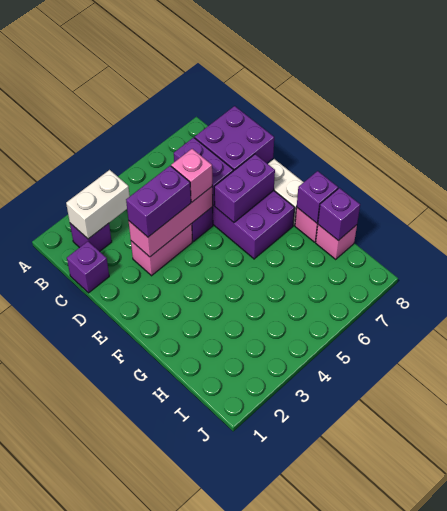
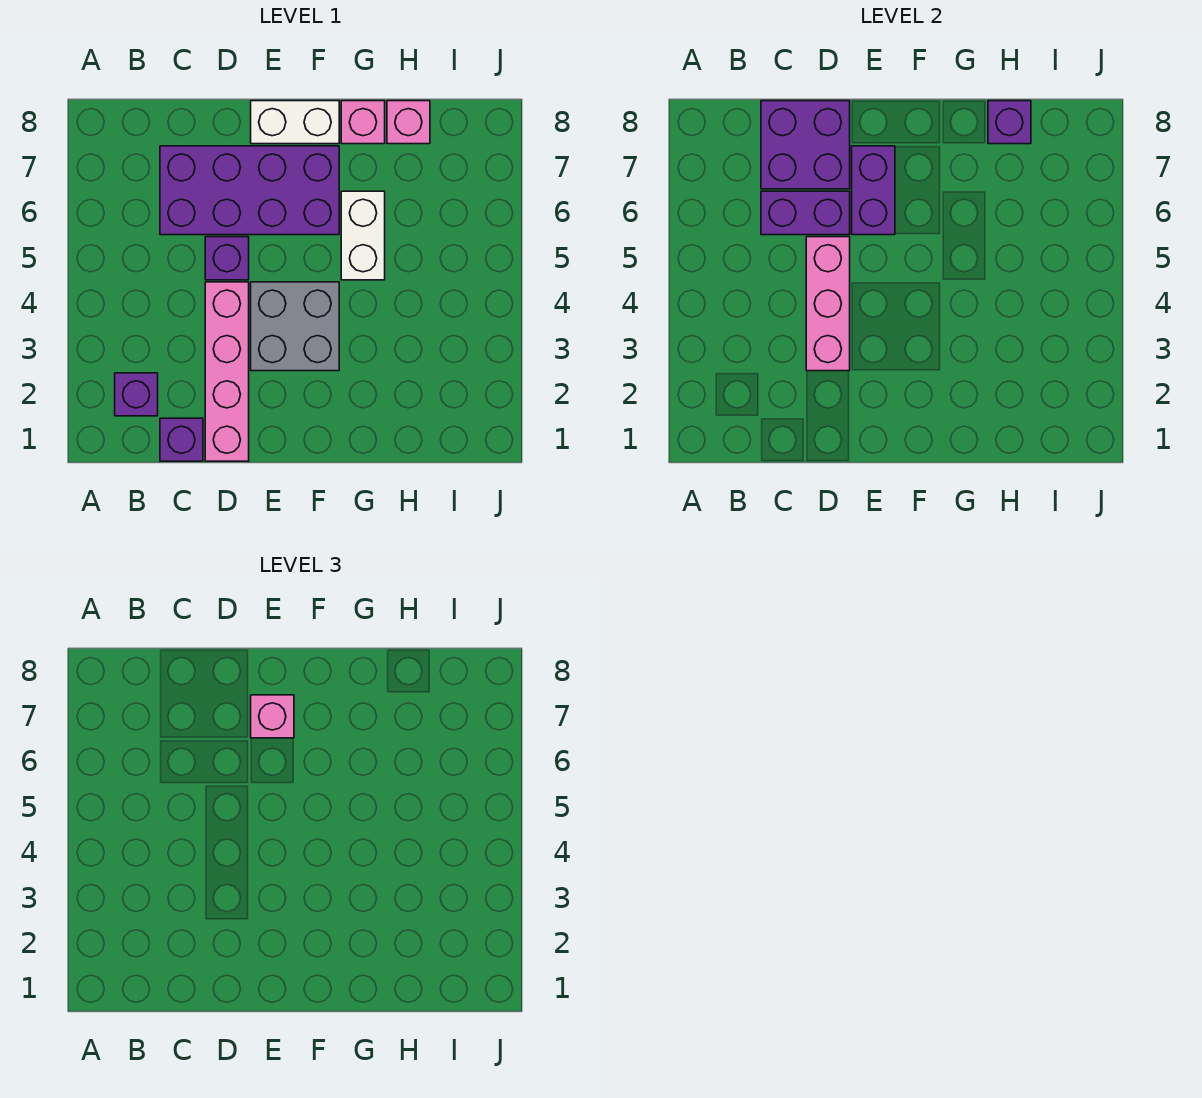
white 1x2 brick [66,170,130,239] -> white 1x2 brick moved to [341,191,385,280]
pink 1x2 brick [131,224,192,276] -> pink 1x4 brick [205,282,249,461]
purple 1x2 brick [126,166,191,237] -> none
pink 1x1 brick [171,149,212,202] -> pink 1x1 brick moved to [251,695,294,738]
none -> grey 2x2 brick [251,282,339,371]
purple 1x1 brick [297,171,338,223] -> none

